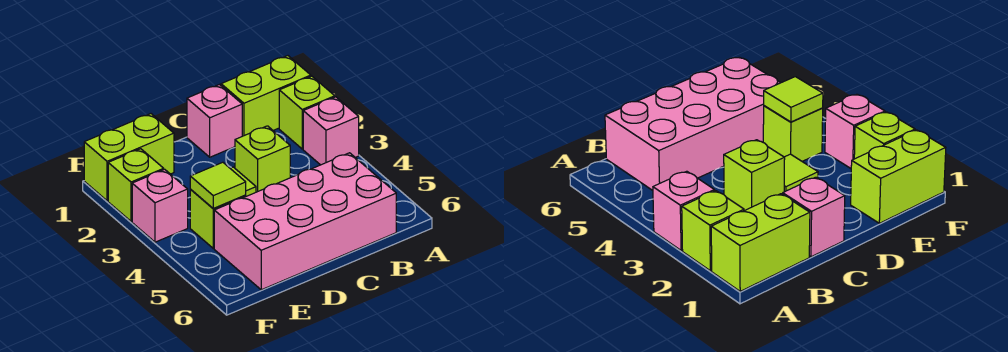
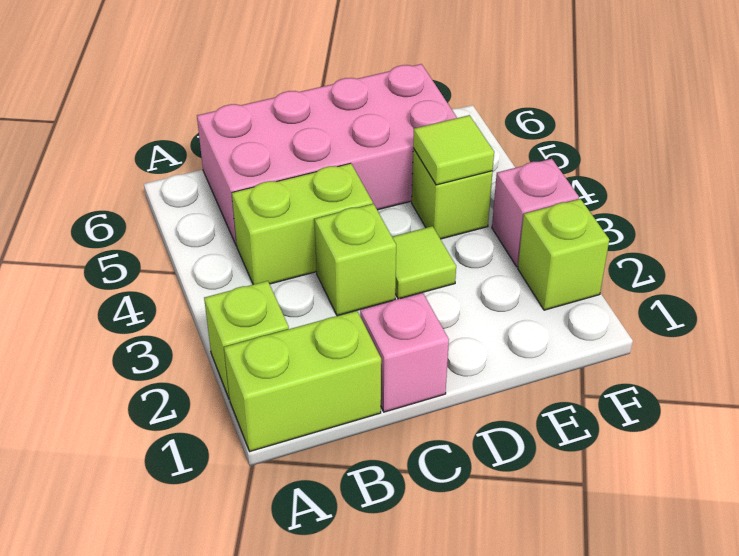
pink 1x1 brick [303,97,359,165] -> none
lime 1x2 brick [84,114,174,201] -> lime 1x2 brick moved to [232,163,373,285]

